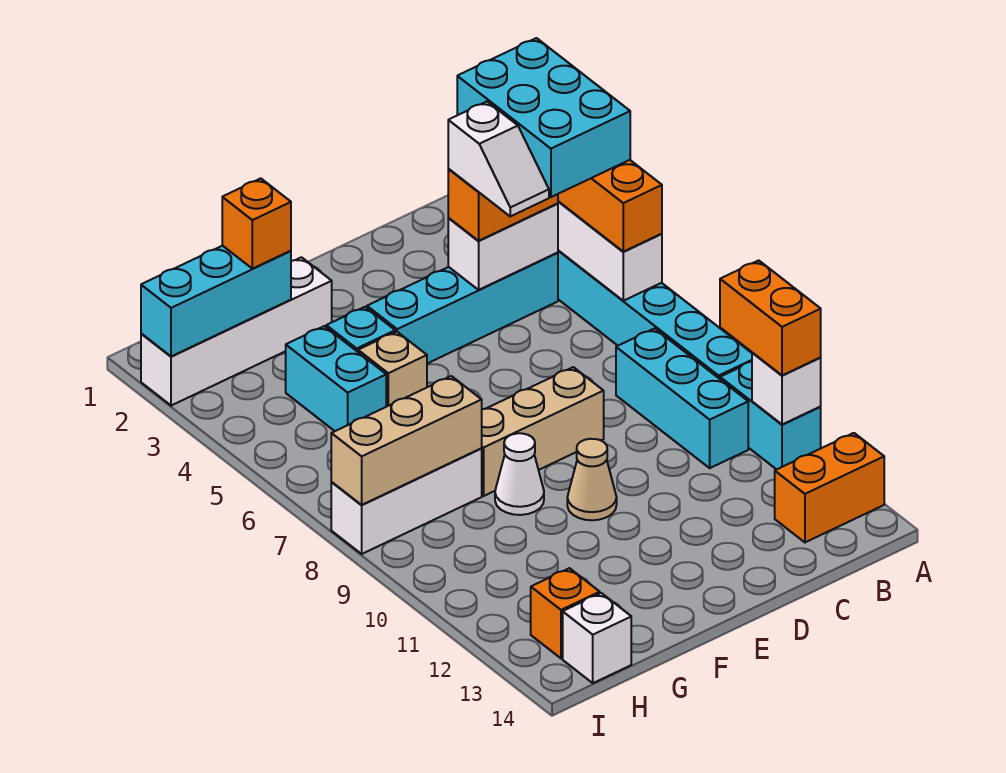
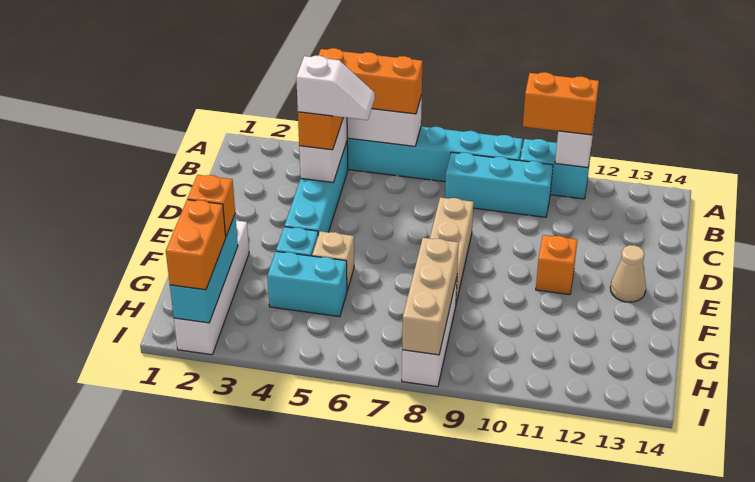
cyan 2x3 brick [457,38,630,197] -> none
orange 1x2 brick [775,433,884,542] -> orange 1x2 brick moved to [166,200,226,290]
tan 1x1 cone [567,439,617,520] -> tan 1x1 cone moved to [610,245,646,302]
white 1x1 cone [495,433,544,515] -> none
orange 1x1 brick [531,568,600,658] -> orange 1x1 brick moved to [536,235,577,295]
white 1x1 brick [563,593,631,683] -> none

